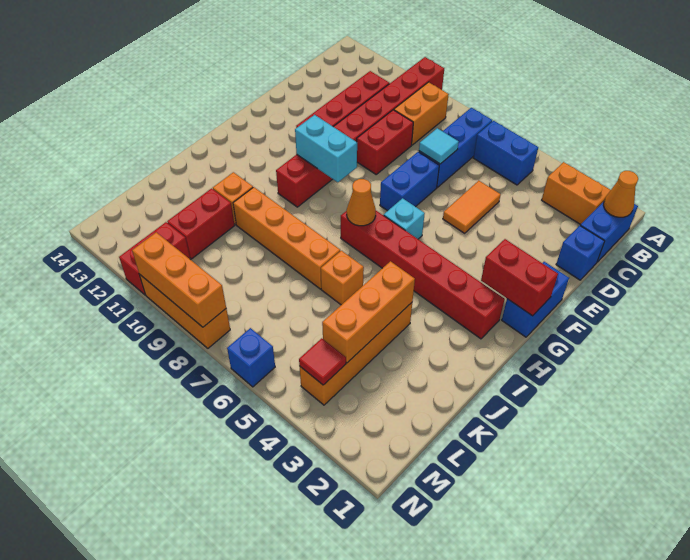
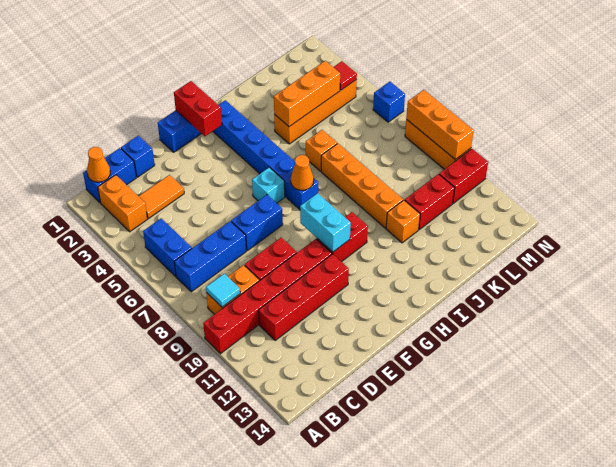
orange 1x2 tile [443,181,501,233] -> orange 1x2 tile moved to [139,175,184,219]
cyan 1x1 tile [419,128,459,164] -> cyan 1x1 tile moved to [206,274,240,307]
red 1x6 brick [341,211,505,339] -> blue 1x6 brick [213,100,318,210]

